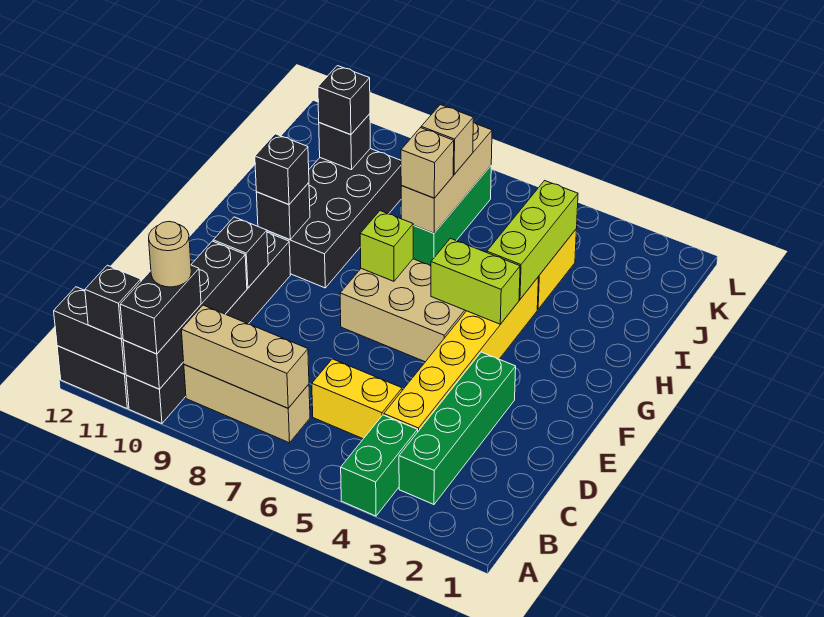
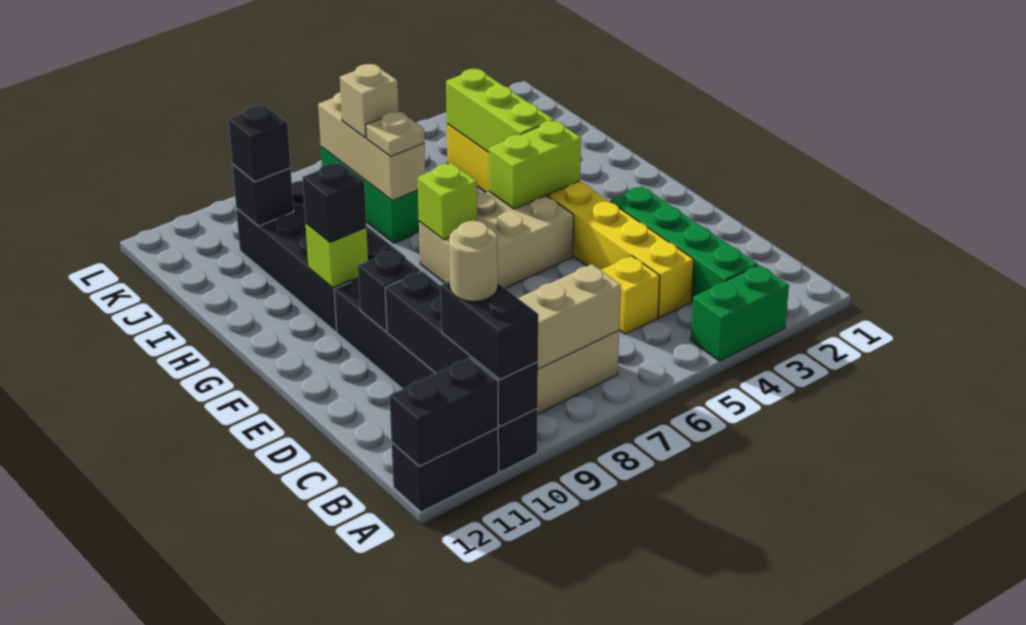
green 1x2 brick [341,415,418,516] -> green 1x2 brick turned to [690,265,789,361]
black 1x1 brick [85,265,141,339] -> none
yellow 1x2 brick [312,359,402,439] -> yellow 1x1 brick [602,256,660,334]
black 1x1 brick [256,183,310,240] -> lime 1x1 brick [306,224,368,288]
tan 1x1 brick [401,128,454,198] -> tan 1x1 plate [366,111,424,157]

